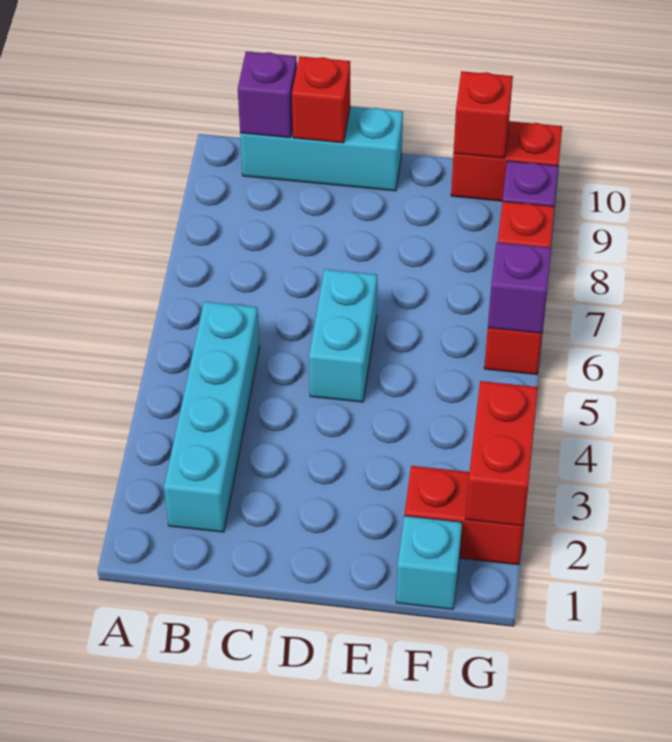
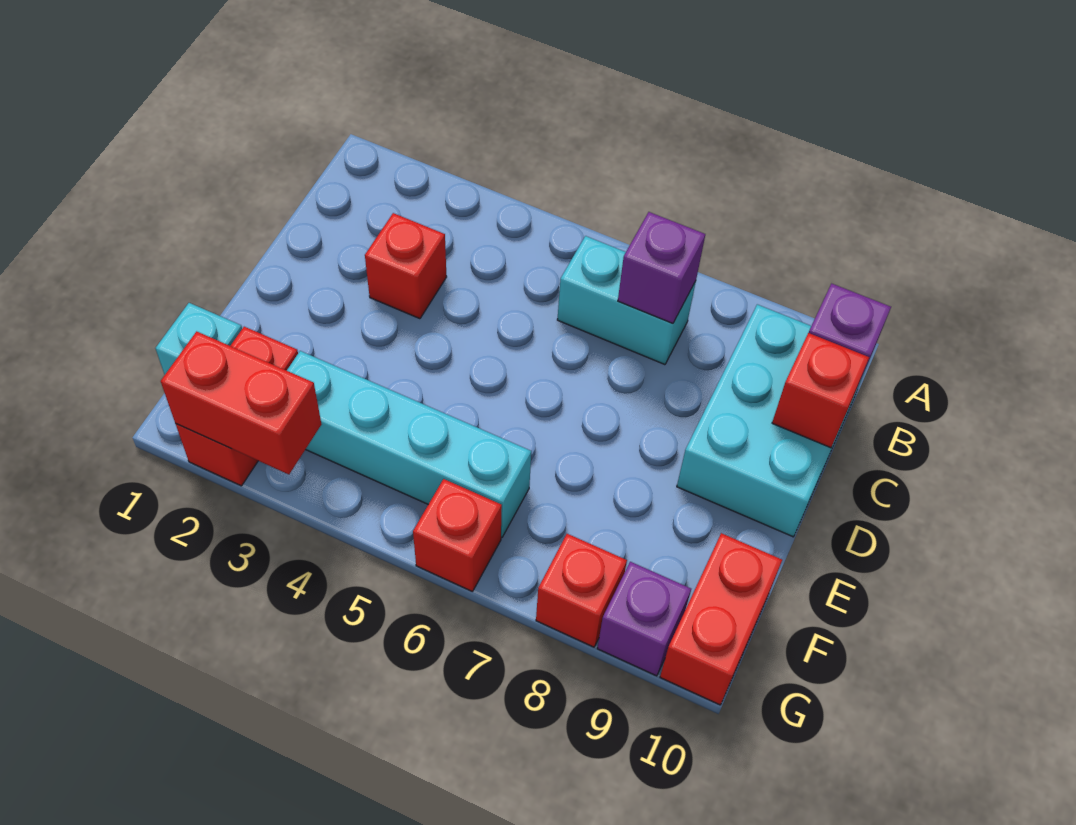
cyan 1x4 brick [164,302,260,532] -> cyan 1x4 brick moved to [287,351,531,537]
cyan 1x3 brick [240,106,403,191] -> cyan 2x3 brick [677,304,869,537]
cyan 1x2 brick [309,269,377,402] -> cyan 1x2 brick moved to [557,236,696,365]
red 1x1 brick [454,71,513,158] -> red 1x1 brick moved to [365,213,447,319]
purple 1x1 brick [488,242,551,333] -> purple 1x1 brick moved to [618,212,705,323]

